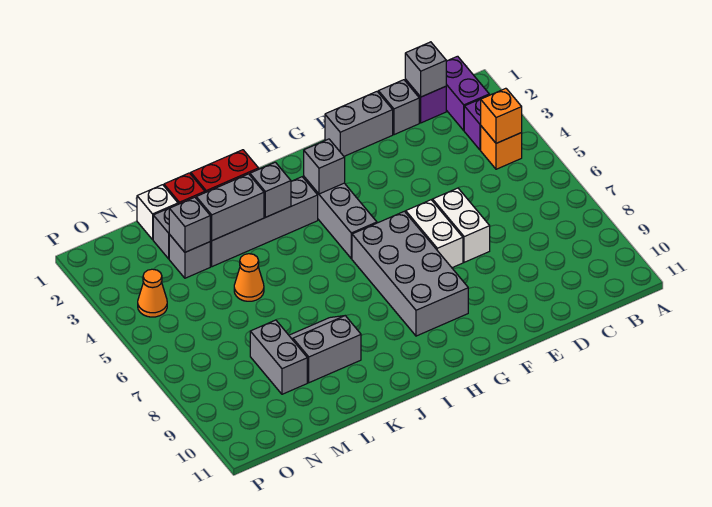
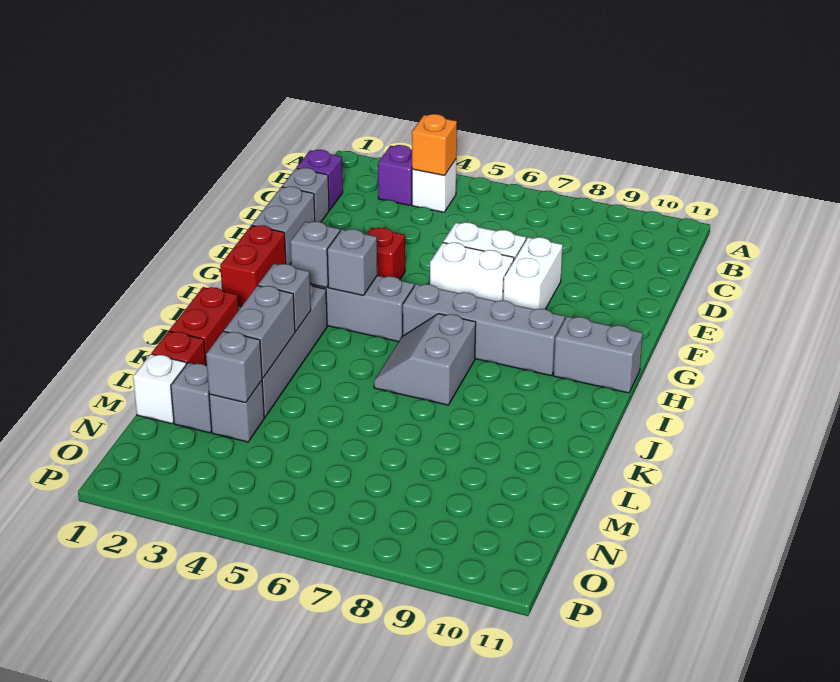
purple 1x2 brick [446,56,489,130] -> none
orange 1x1 brick [481,126,522,169] -> white 1x1 brick [412,160,456,212]
grey 1x1 brick [405,42,446,97] -> grey 1x1 brick moved to [327,229,377,296]
none -> white 1x2 brick [503,237,562,309]
none -> red 1x1 brick [367,228,405,279]
none -> red 1x2 brick [220,225,286,307]
grey 2x4 brick [352,211,468,336] -> grey 1x4 brick [403,284,565,376]
grey 2x2 slope [289,316,361,383] -> grey 2x2 slope moved to [374,314,476,405]
orange 1x1 cone [234,254,264,301] -> none
grey 1x2 brick [250,320,307,394] -> grey 1x2 brick moved to [553,316,643,393]
orange 1x1 cone [138,269,167,317] -> none

